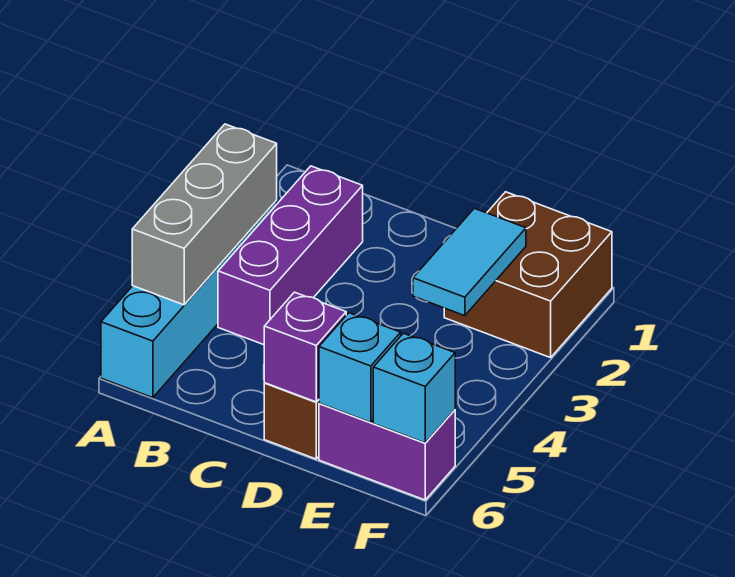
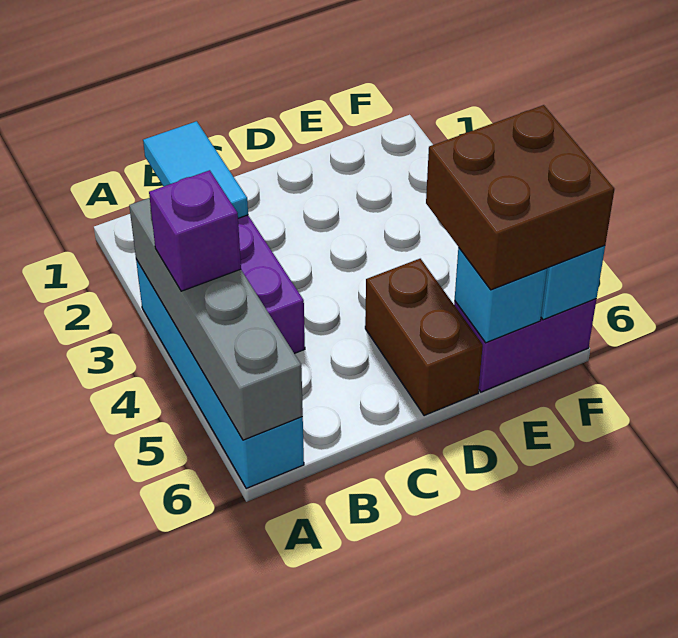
grey 1x3 brick [132,124,277,305] -> grey 1x4 brick [129,198,303,440]
purple 1x1 brick [264,292,346,402] -> purple 1x1 brick moved to [149,170,241,291]
brown 2x2 brick [444,192,612,358] -> brown 2x2 brick moved to [426,105,614,290]
cyan 1x2 tile [413,208,526,316] -> cyan 1x2 tile moved to [143,121,248,218]

